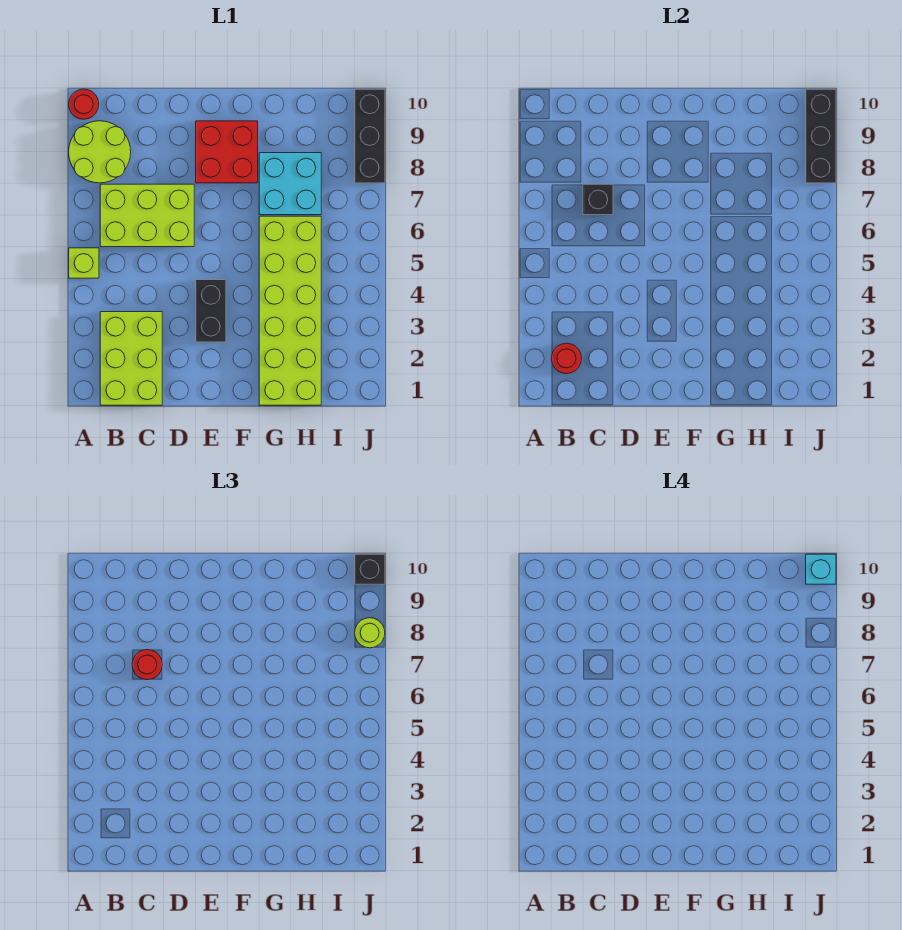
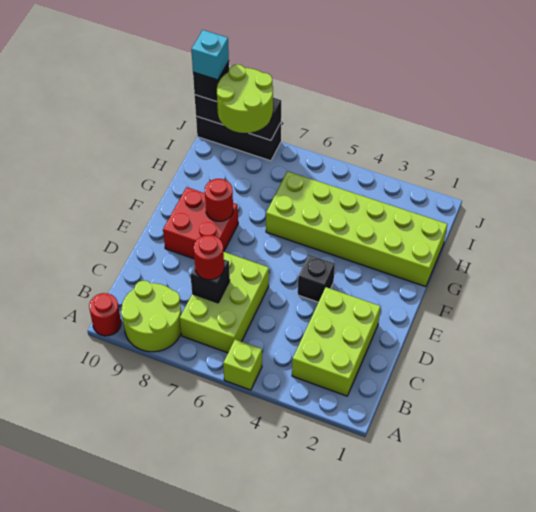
lime 2x3 brick [100,312,162,405] -> lime 2x3 brick turned to [292,287,381,396]
red 1x1 round brick [551,343,582,374] -> red 1x1 round brick moved to [205,179,233,221]
black 1x2 brick [196,280,226,342] -> black 1x1 brick [298,255,335,302]
cyan 2x2 brick [259,153,321,215] -> none
lime 1x1 round brick [355,618,385,648] -> lime 2x2 round brick [217,64,273,133]

